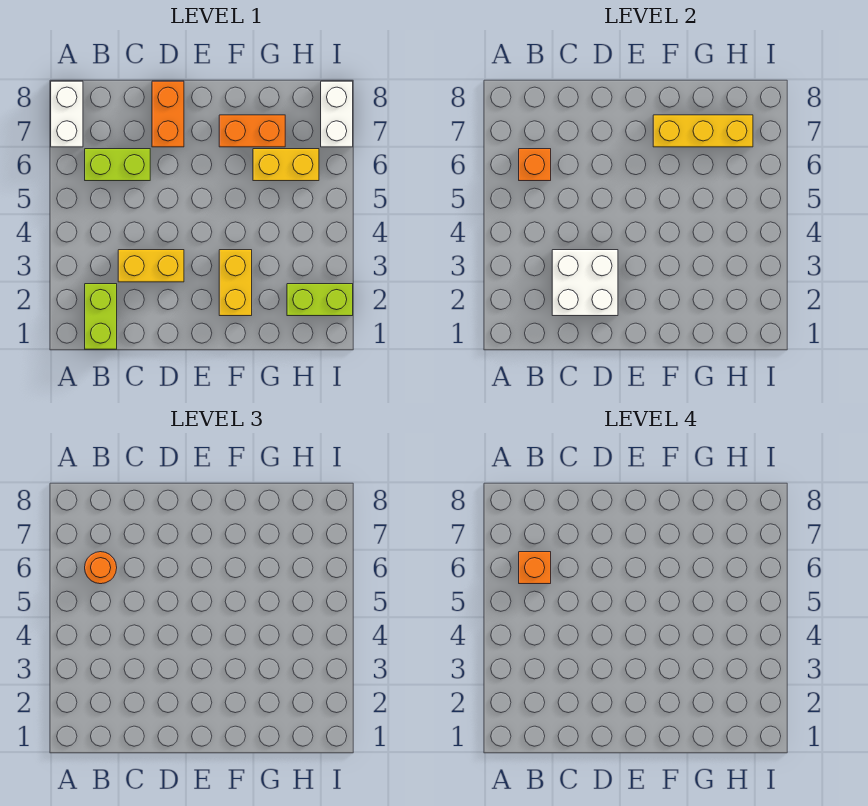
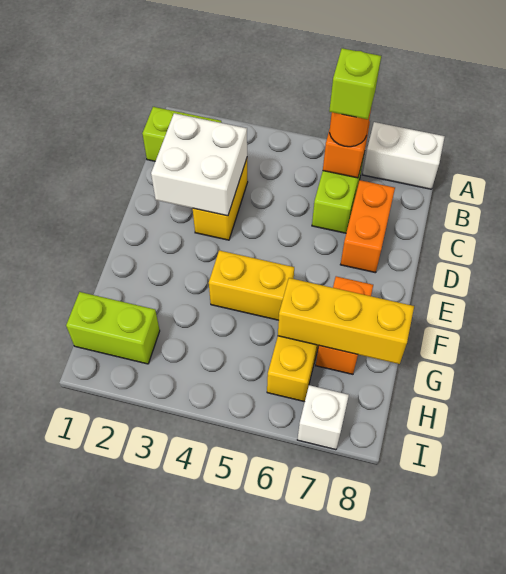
orange 1x1 brick [519,552,551,584] -> lime 1x1 brick [329,48,381,119]
orange 1x2 brick [152,81,184,147] -> orange 1x2 brick turned to [340,180,395,273]
yellow 1x2 brick [219,250,252,316] -> yellow 1x2 brick moved to [209,250,294,320]
yellow 1x3 brick [653,115,753,147] -> yellow 1x3 brick turned to [278,278,414,364]
lime 1x2 brick [287,284,353,316] -> lime 1x2 brick turned to [66,292,160,364]
white 1x2 brick [321,81,353,147] -> white 1x1 brick [297,385,349,450]

